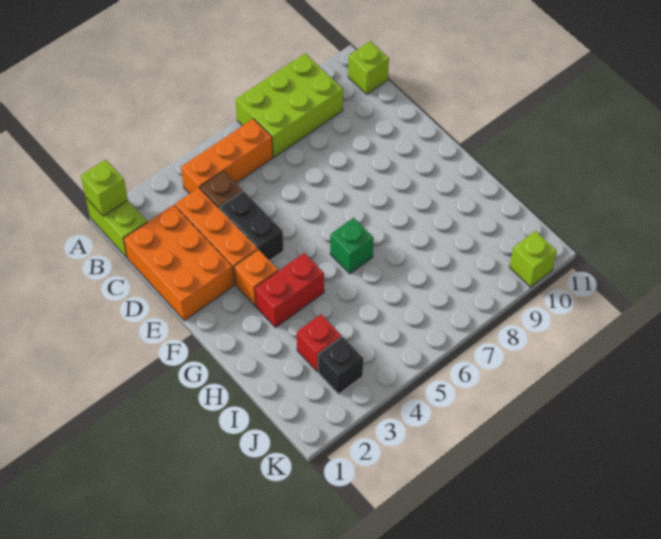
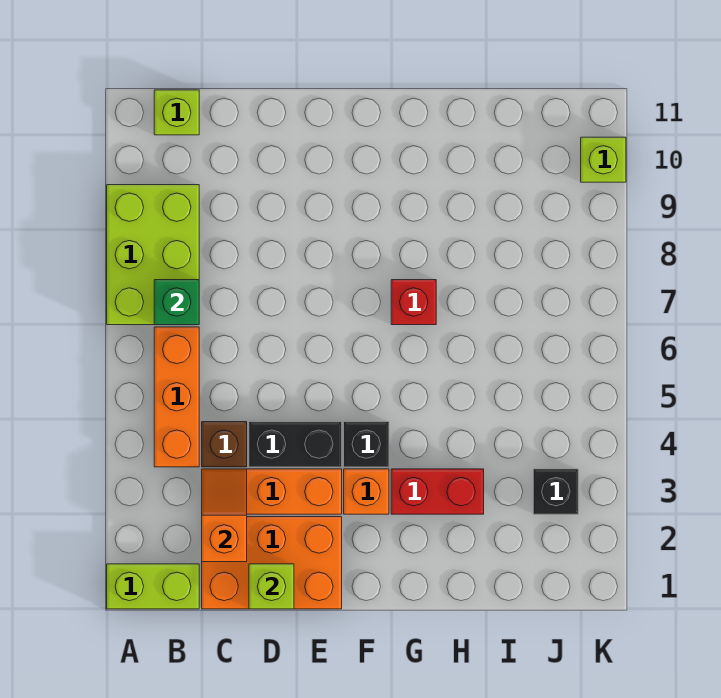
lime 1x1 brick [81,159,128,216] -> lime 1x1 brick moved to [249,564,294,609]
none -> orange 1x2 slope [202,469,247,562]
none -> black 1x1 brick [344,422,389,467]
red 1x2 brick [255,253,324,327] -> red 1x2 brick turned to [391,469,484,514]
green 1x1 brick [330,218,374,274] -> green 1x1 brick moved to [154,280,199,325]
red 1x1 brick [297,314,341,372] -> red 1x1 brick moved to [391,280,436,325]

